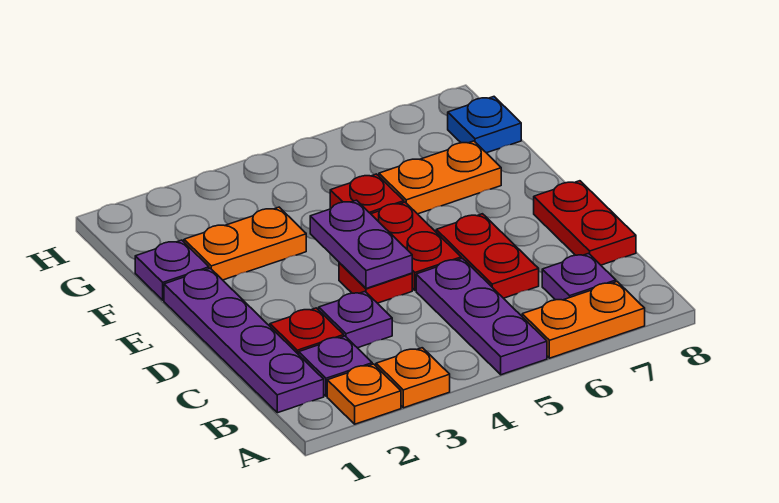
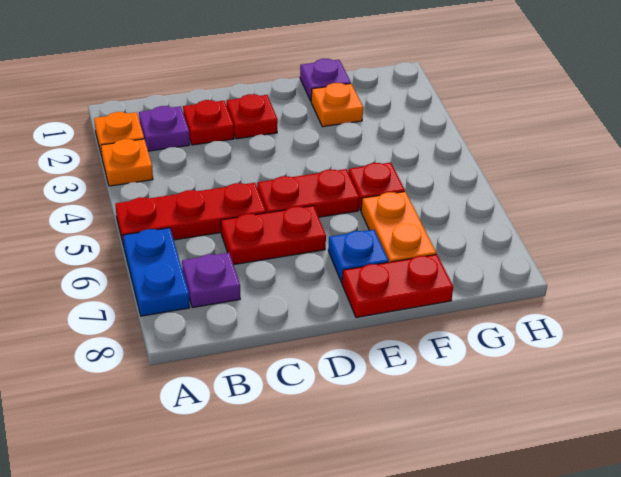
purple 1x3 plate [416,258,547,375] -> red 1x3 plate [115,183,266,246]
orange 1x2 plate [522,282,645,358] -> blue 1x2 plate [123,228,190,316]
purple 1x4 plate [164,268,324,413] -> none
purple 1x1 plate [319,292,392,348] -> none
red 1x2 plate [534,181,636,265] -> red 1x2 plate moved to [342,254,453,318]
red 1x1 plate [339,263,412,303] -> red 1x1 plate moved to [227,94,278,139]
purple 1x2 plate [310,200,412,289] -> none
orange 1x2 plate [184,207,306,280] -> orange 1x1 plate [311,83,363,127]
blue 1x1 plate [448,97,521,153] -> blue 1x1 plate moved to [328,230,388,282]

